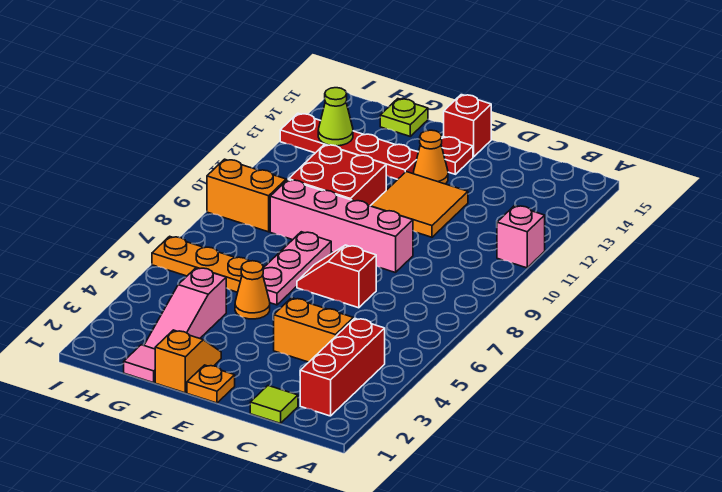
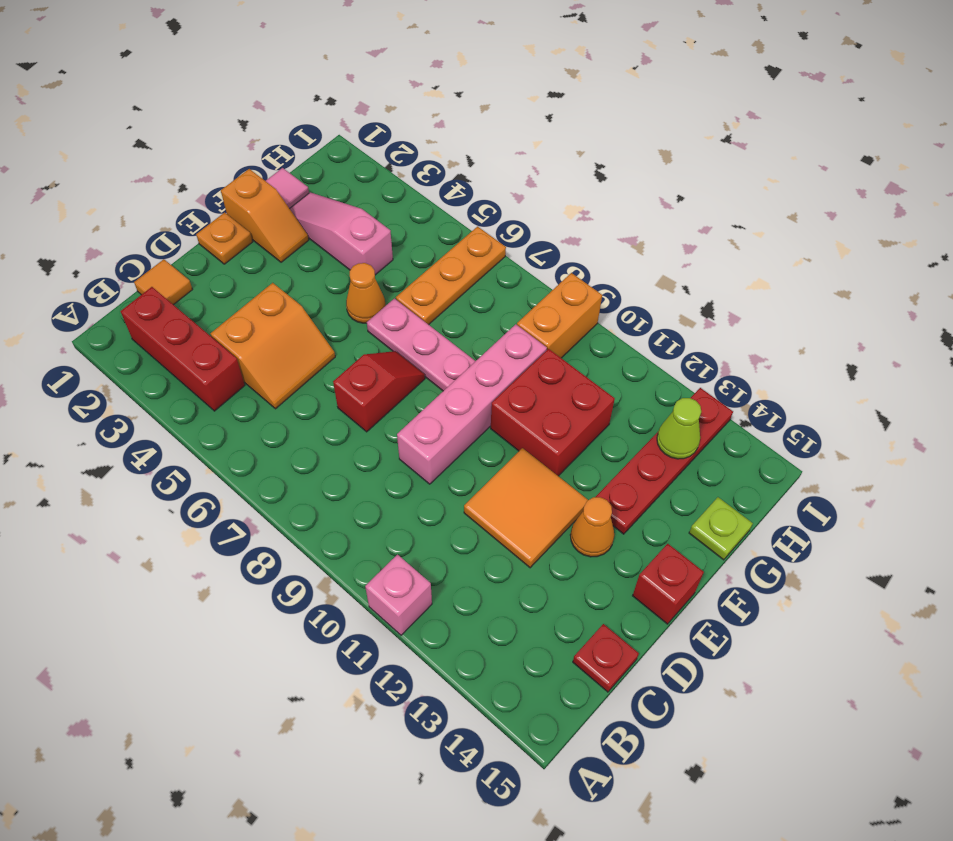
lime 1x1 tile [250,386,298,423] -> orange 1x1 tile [134,259,192,305]
red 1x1 plate [441,136,473,174] -> red 1x1 plate moved to [573,624,639,692]

